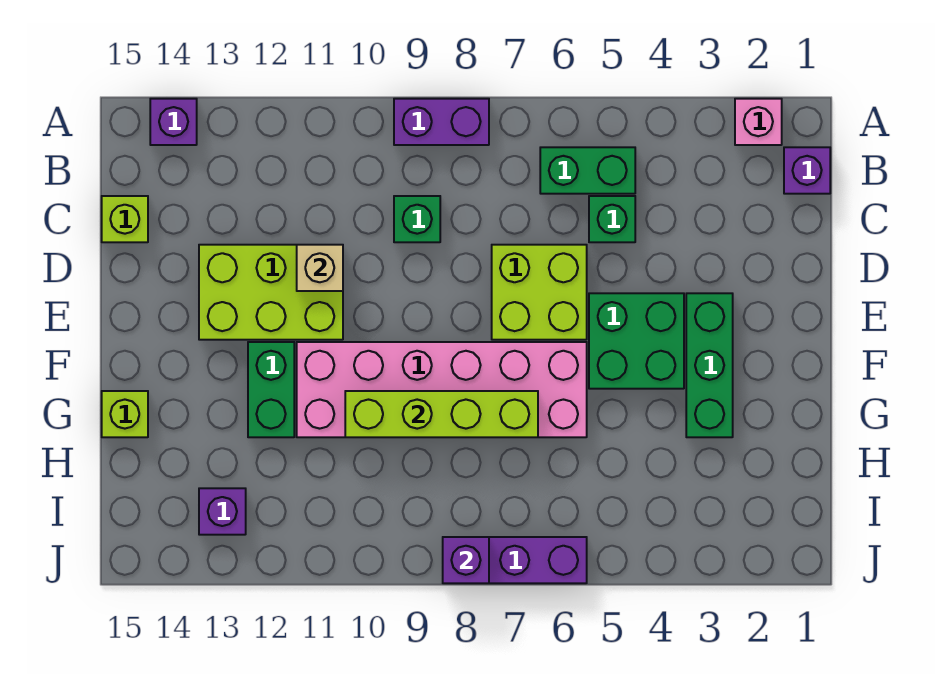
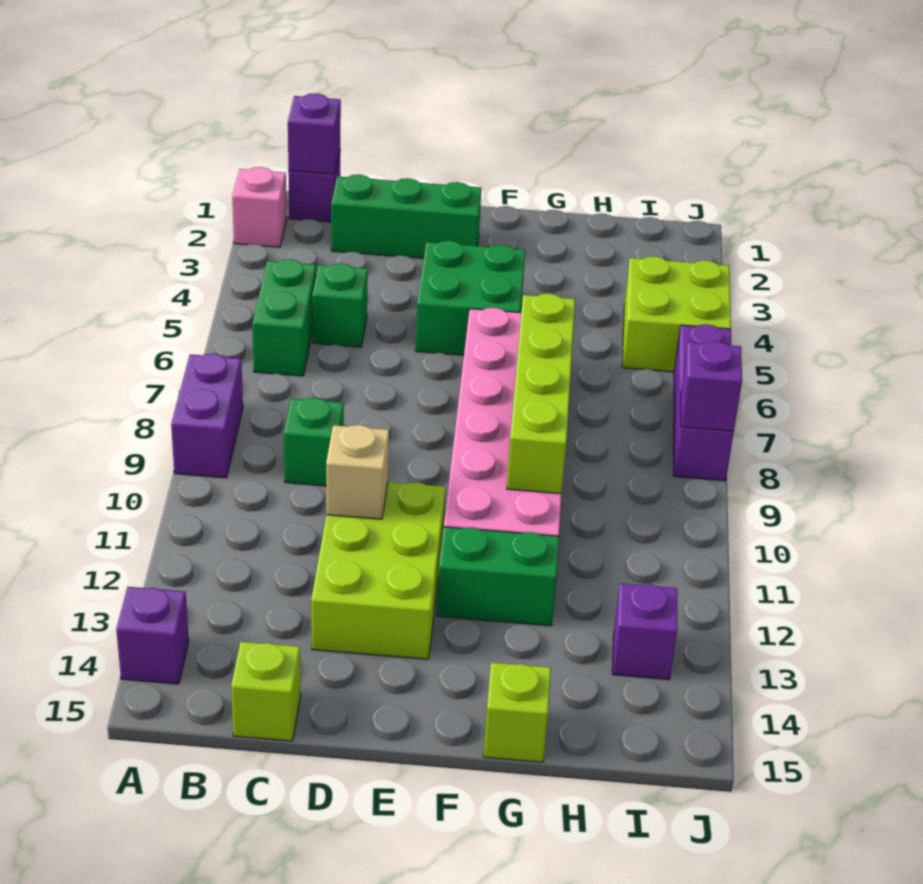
none -> purple 1x1 brick [288,93,341,174]
lime 2x2 brick [492,245,587,340] -> lime 2x2 brick moved to [622,256,731,372]
green 1x3 brick [686,293,733,437] -> green 1x3 brick moved to [331,175,481,258]

